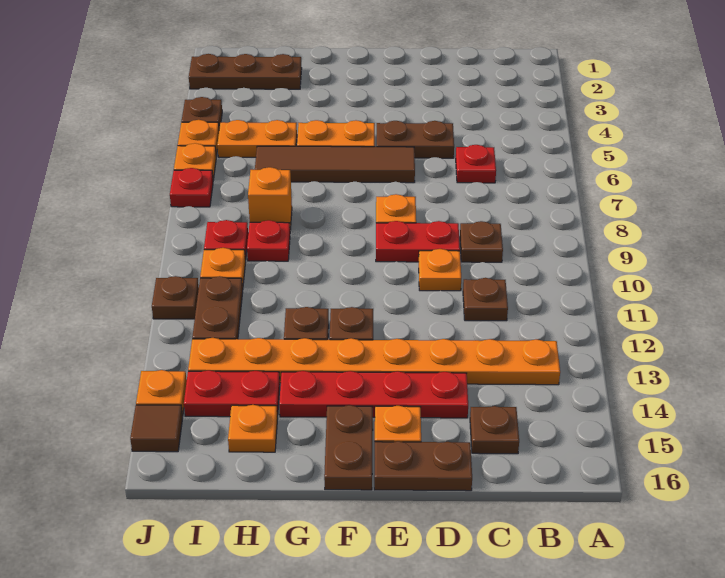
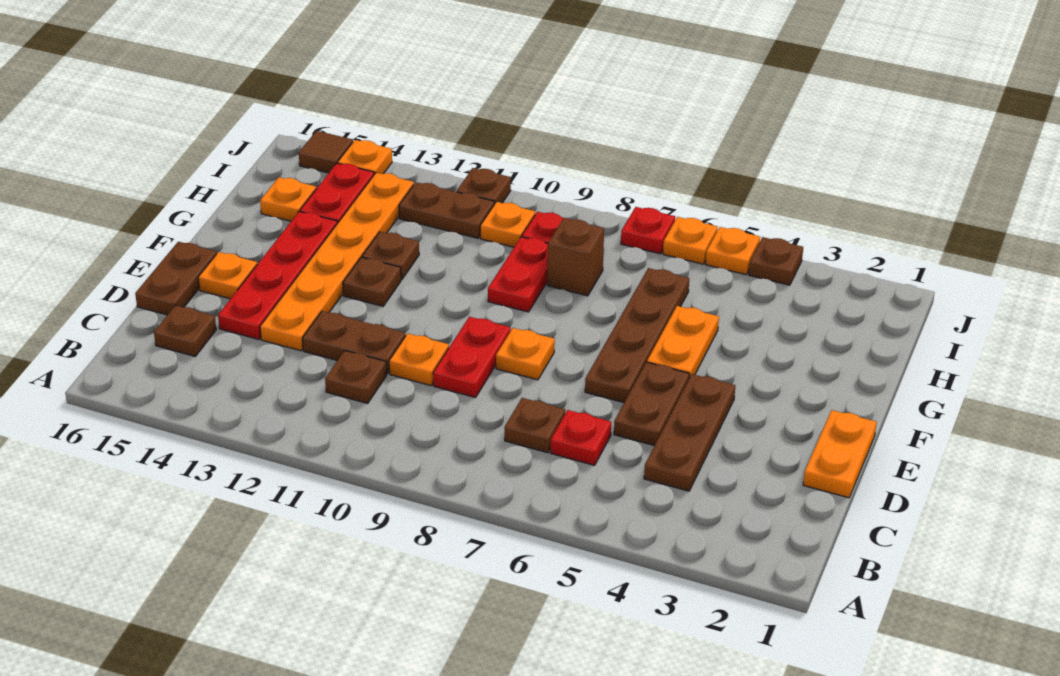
orange 1x8 plate [188,338,560,385] -> orange 1x6 plate [260,173,414,351]
brown 1x1 plate [460,221,503,262] -> brown 1x1 plate moved to [504,398,565,453]
brown 1x4 tile [255,146,415,183] -> brown 1x4 plate [585,268,689,403]
brown 1x2 plate [324,405,373,490] -> brown 1x2 plate moved to [303,311,406,374]
brown 1x3 plate [189,54,302,89] -> brown 1x3 plate moved to [644,374,735,491]
orange 1x2 plate [217,120,297,157] -> orange 1x2 plate moved to [803,410,877,498]
orange 1x1 brick [248,167,292,230] -> brown 1x1 brick [547,218,604,296]
red 1x1 plate [247,220,290,261] -> red 1x2 plate [488,237,548,312]

